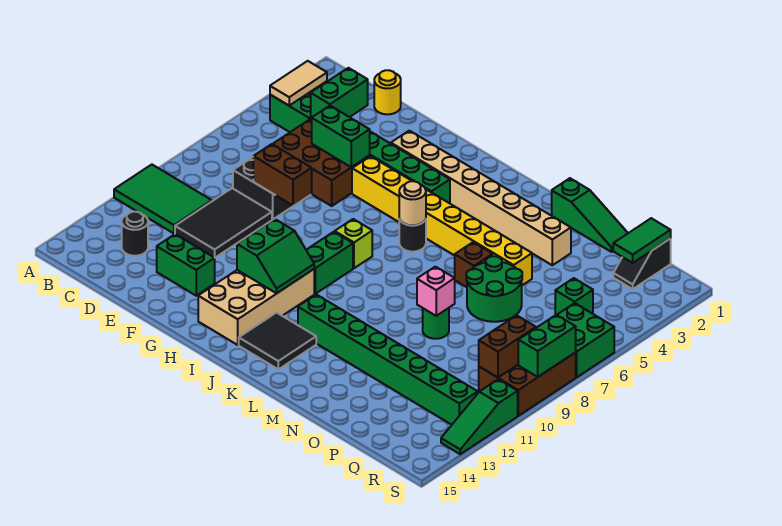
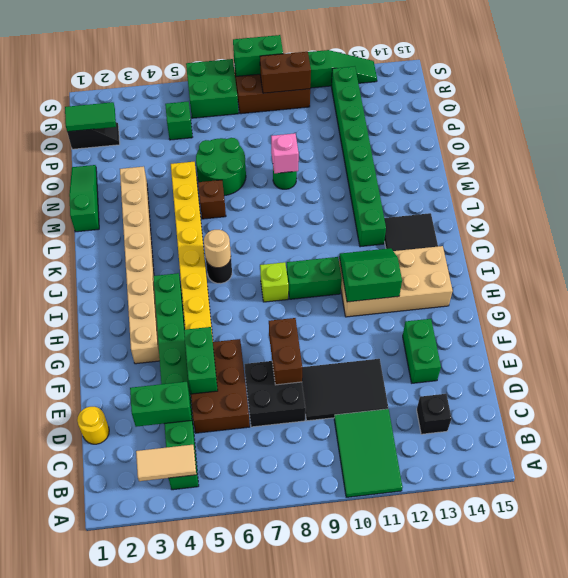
black 1x1 round brick [122,212,148,256] -> black 1x1 brick [417,394,452,434]

